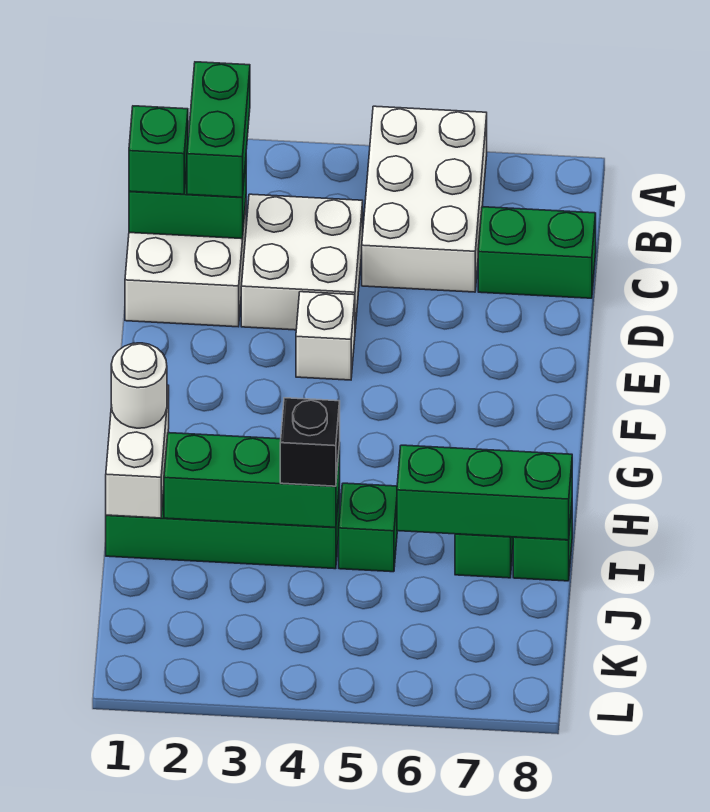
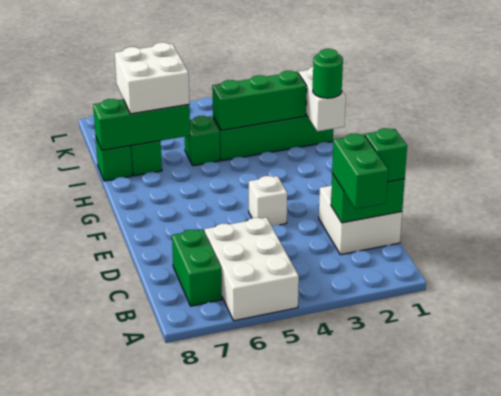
white 2x2 brick [241,194,363,330] -> white 2x2 brick moved to [115,42,189,114]
green 1x2 brick [478,207,596,298] -> green 1x2 brick turned to [172,229,222,306]
white 1x1 round brick [111,343,167,428] -> green 1x1 round brick [313,49,343,98]
black 1x1 brick [280,398,340,486] -> none

